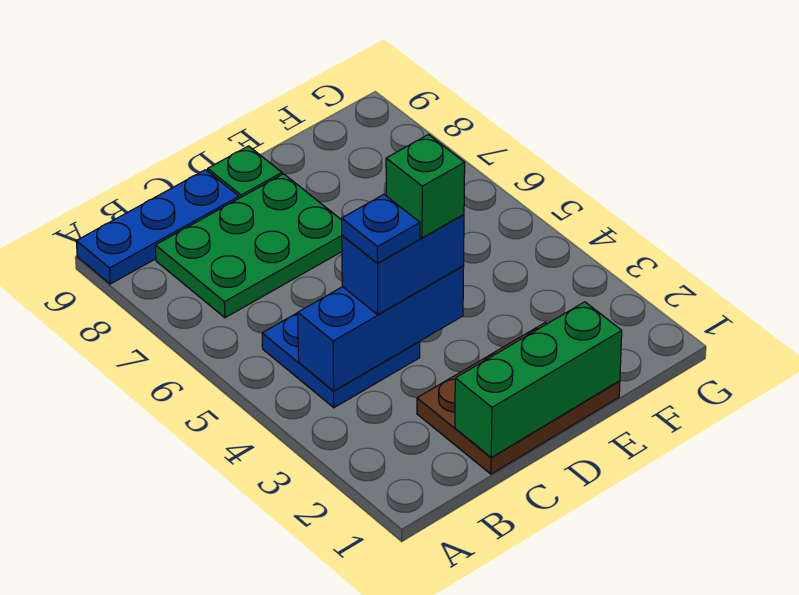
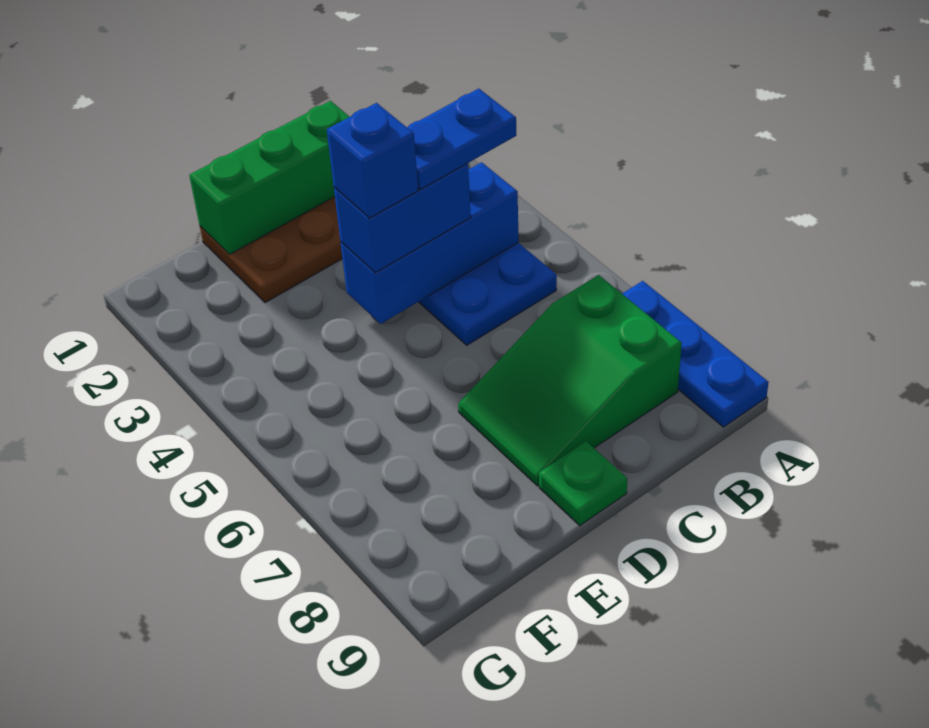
blue 1x3 plate [76,170,239,284] -> blue 1x3 plate turned to [622,281,769,427]
green 2x3 plate [155,174,342,318] -> green 2x3 slope [458,275,682,486]
blue 1x1 plate [342,195,420,263] -> blue 1x2 plate [407,88,516,189]
green 1x1 brick [386,135,465,238] -> blue 1x1 brick [327,103,418,218]

